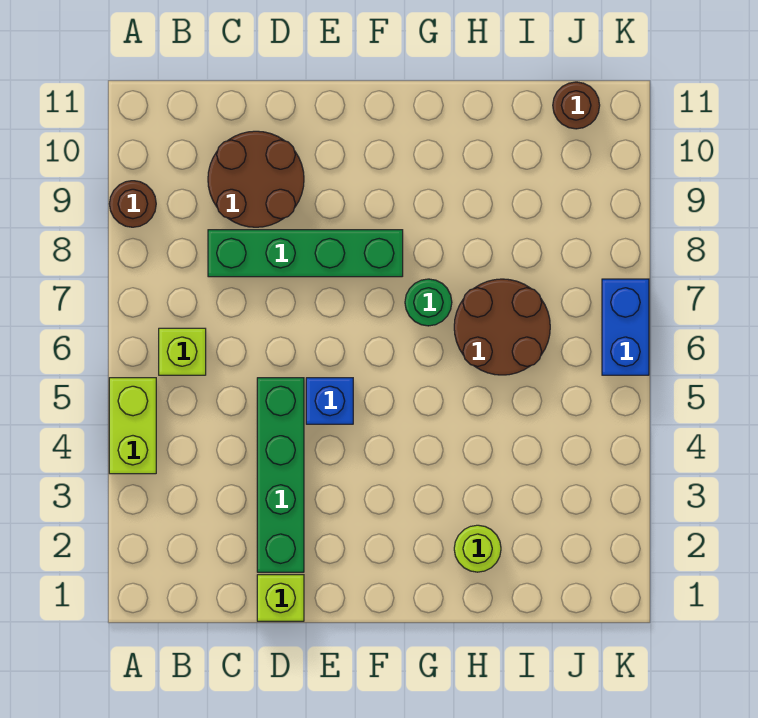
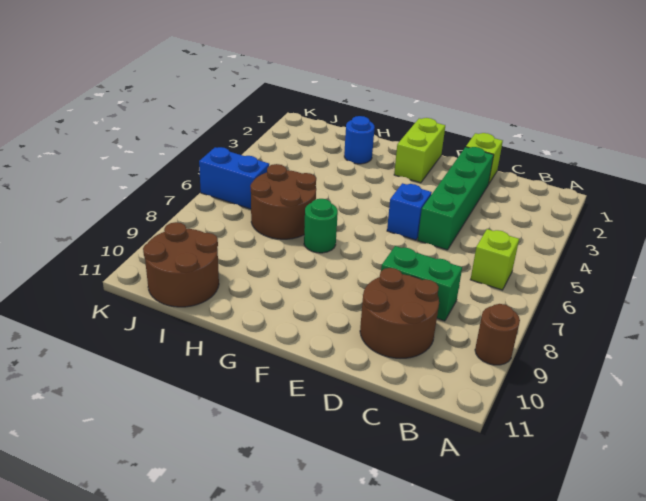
lime 1x2 brick [109,378,156,474] -> lime 1x2 brick moved to [394,118,445,183]
green 1x4 brick [208,230,403,277] -> green 1x2 brick [381,246,462,321]
lime 1x1 round brick [454,525,501,572] -> blue 1x1 round brick [344,116,375,164]
brown 1x1 round brick [553,82,600,129] -> brown 2x2 round brick [143,222,219,307]
blue 1x2 brick [602,279,649,375] -> blue 1x2 brick turned to [199,147,269,209]

